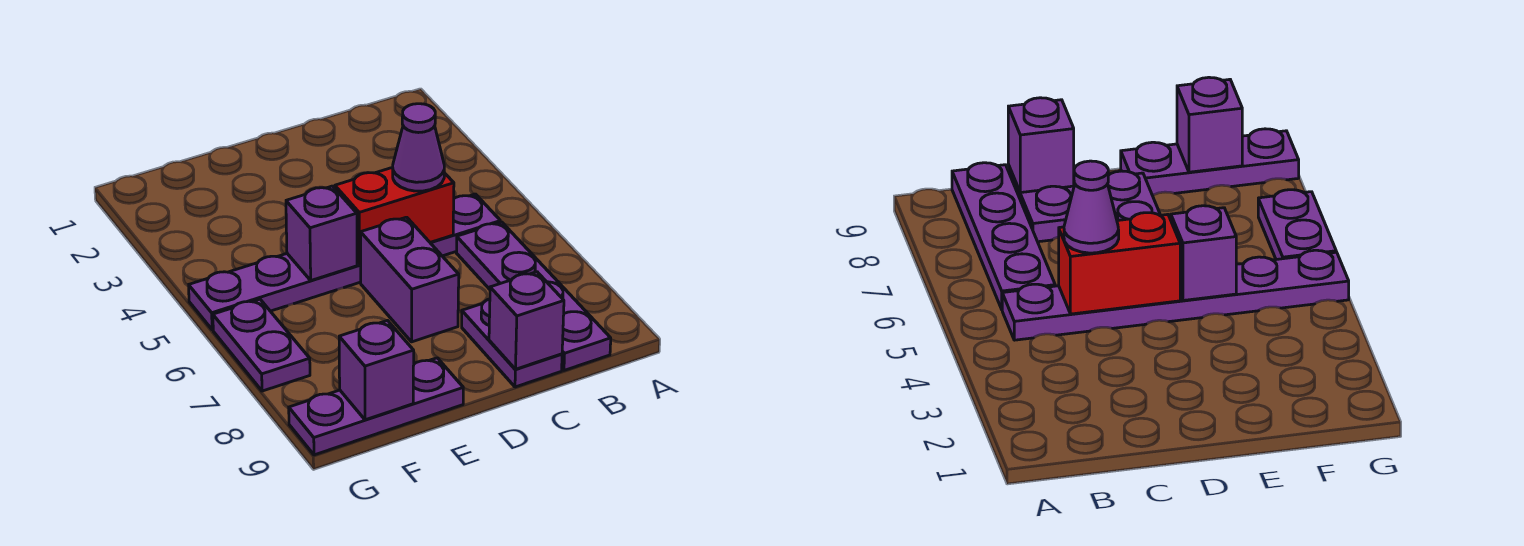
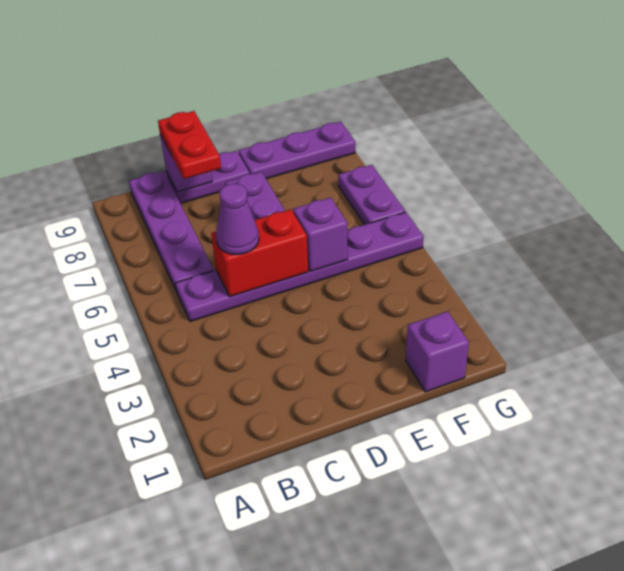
purple 1x2 plate [462,299,562,387] -> purple 1x2 plate turned to [166,151,249,203]
none -> red 1x2 plate [158,111,221,179]
purple 1x1 brick [339,321,414,420] -> purple 1x1 brick moved to [406,311,469,392]

